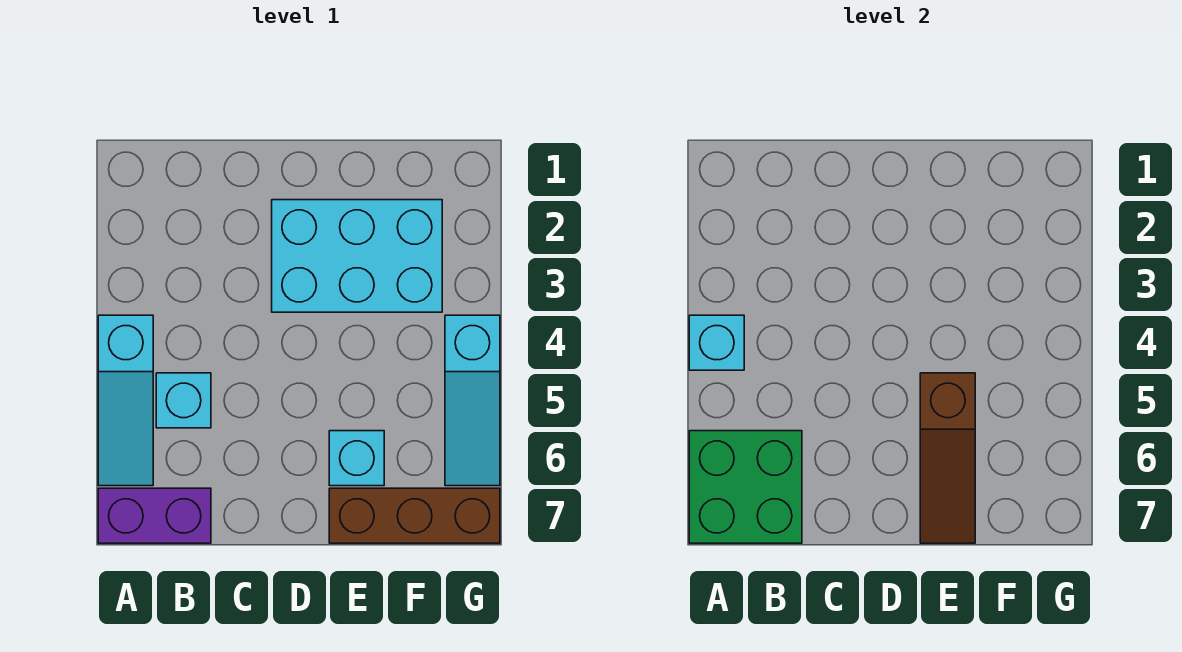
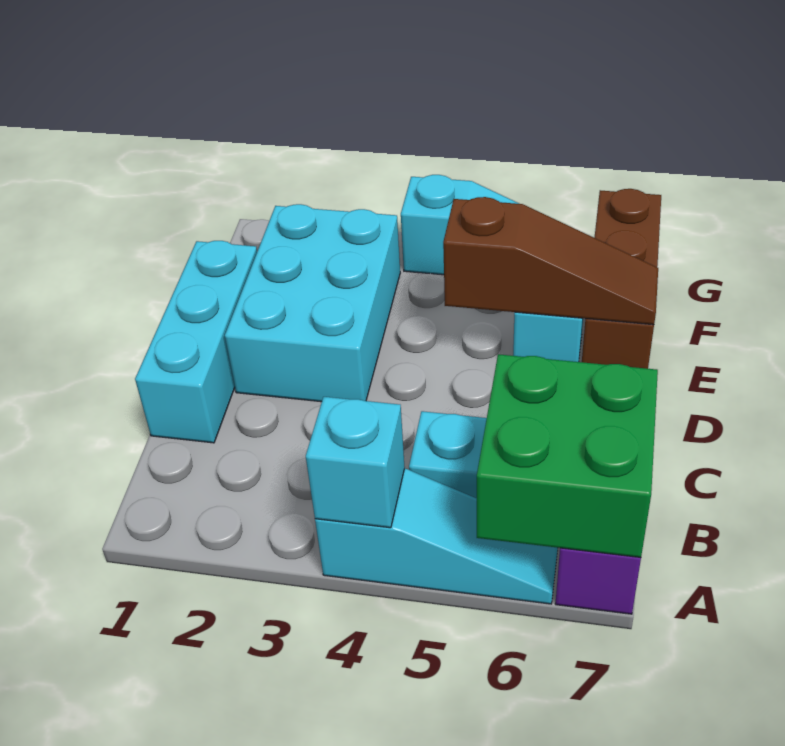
none -> cyan 1x3 brick [135,241,257,443]

